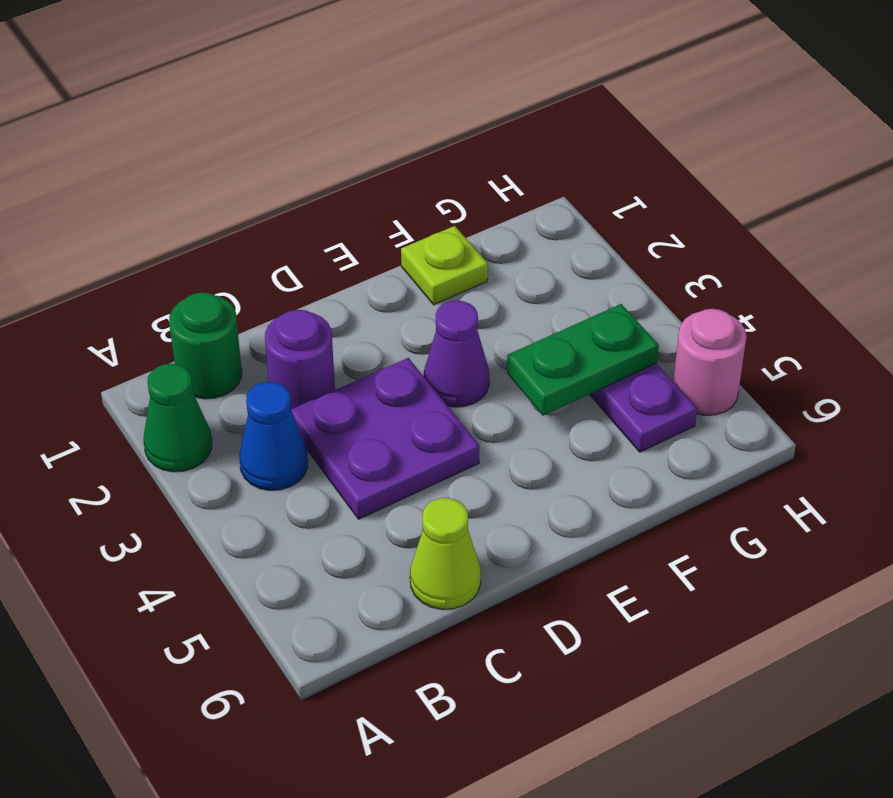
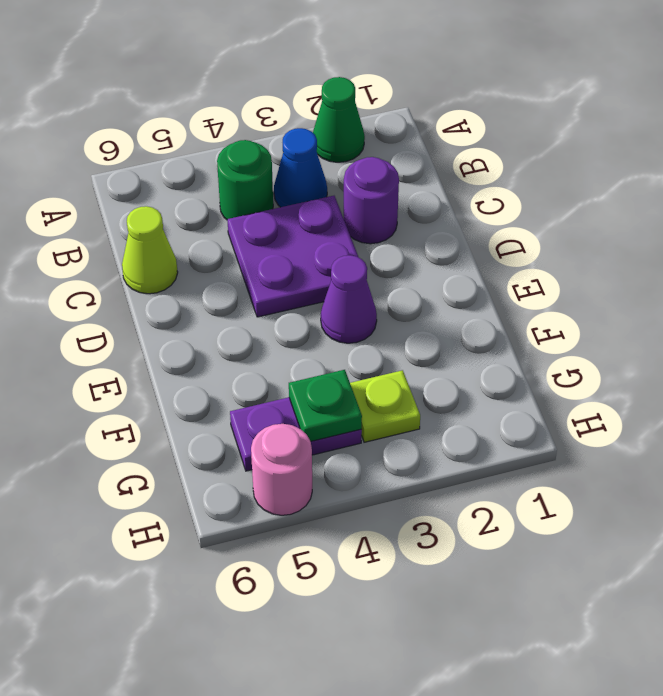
green 1x1 round brick [169,292,242,399] -> green 1x1 round brick moved to [217,140,273,220]
lime 1x1 plate [401,226,488,305] -> lime 1x1 plate moved to [350,370,420,442]
green 1x2 plate [507,304,659,415] -> green 1x1 plate [289,370,362,441]

